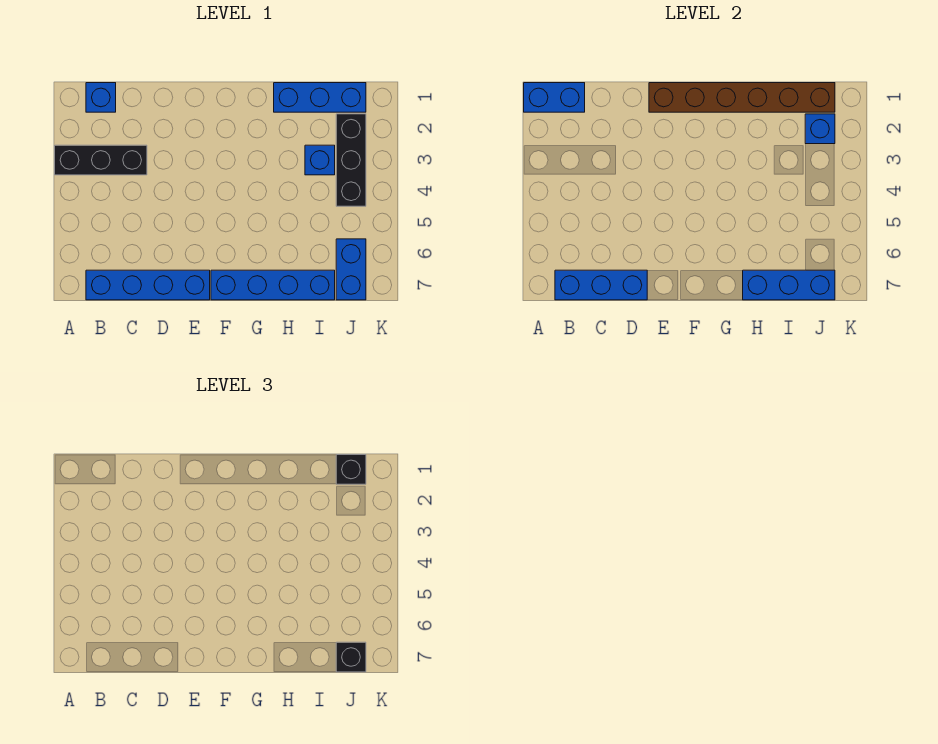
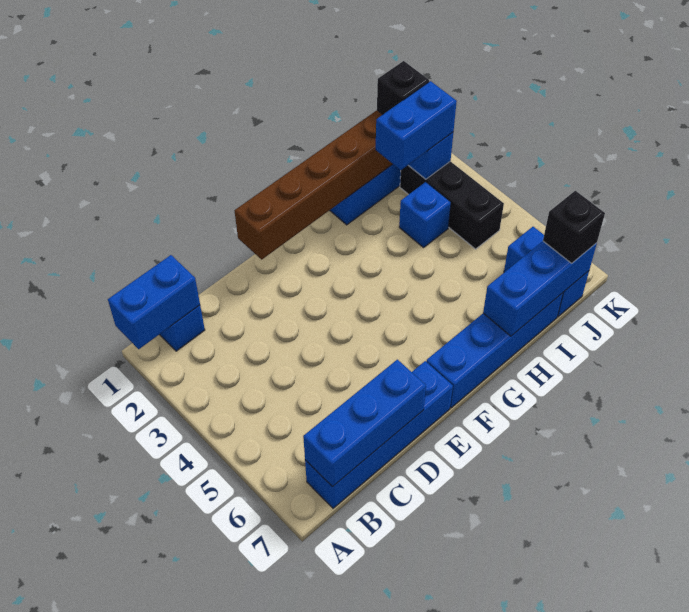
black 1x3 brick [55,145,147,175] -> none
none -> blue 1x2 brick [376,81,457,170]

